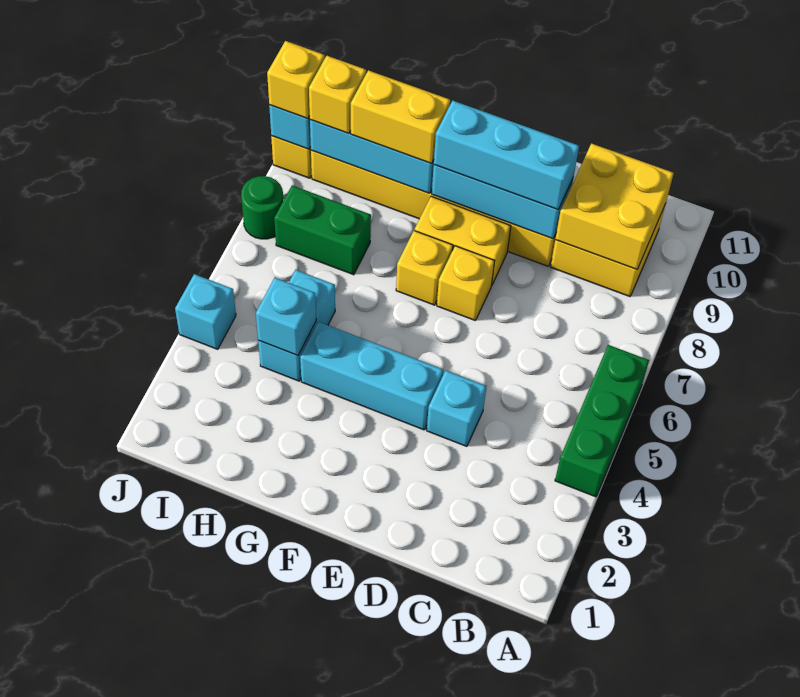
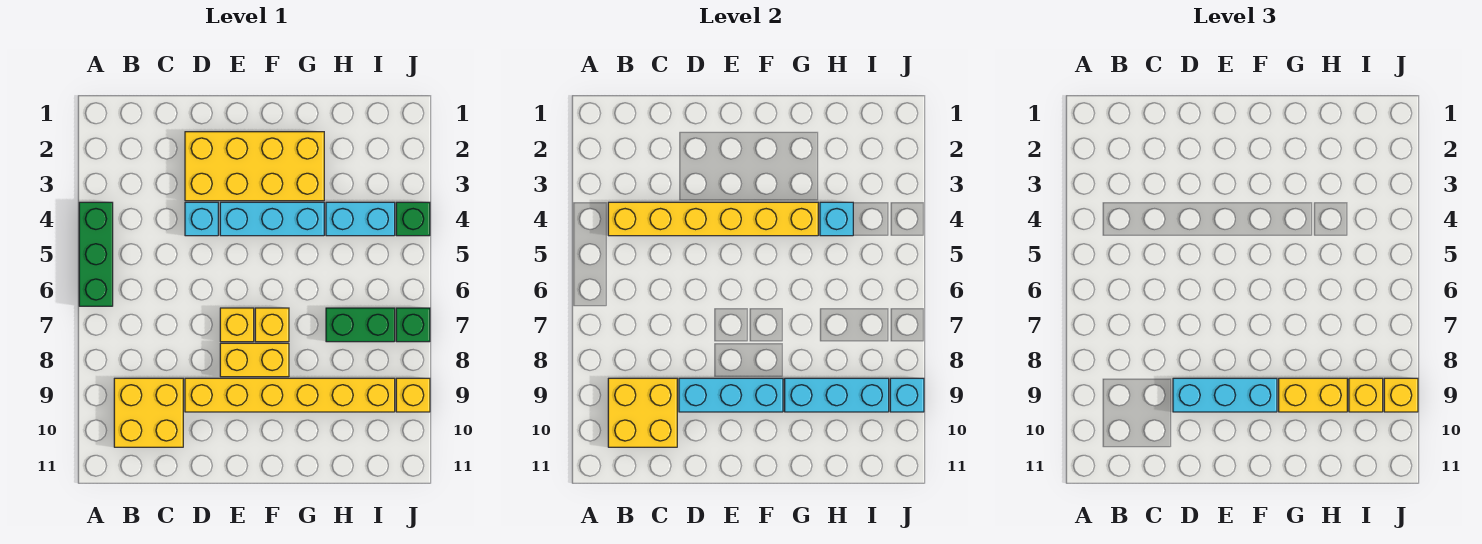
none -> yellow 1x6 brick [608,202,818,236]
none -> yellow 2x4 brick [185,132,324,201]
cyan 1x2 brick [258,270,335,381] -> cyan 1x2 brick turned to [326,202,395,236]
cyan 1x1 brick [175,274,236,349] -> green 1x1 brick [396,202,430,236]
green 1x1 round brick [241,176,283,239] -> green 1x1 brick [396,308,430,342]

